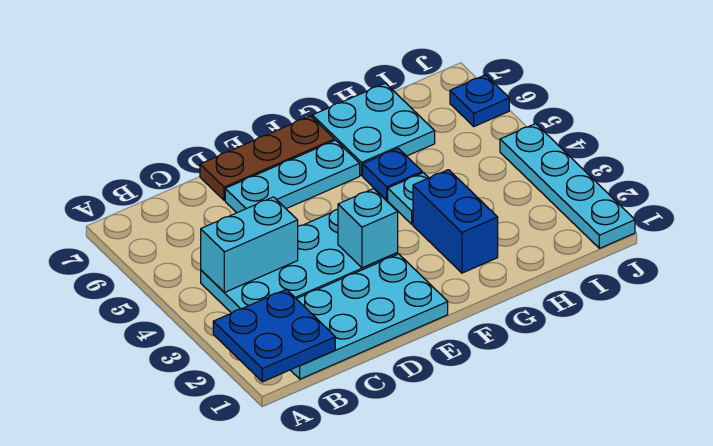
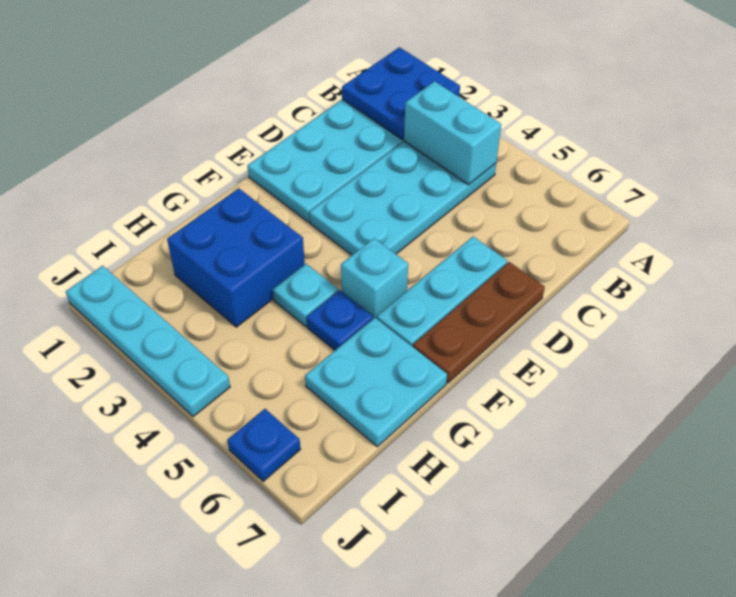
cyan 1x2 brick [201,197,298,292] -> cyan 1x2 brick turned to [404,81,501,185]
cyan 1x1 brick [338,189,398,268] -> cyan 1x1 brick moved to [341,238,408,319]
blue 1x2 brick [413,170,498,273] -> blue 2x2 brick [167,188,305,327]

